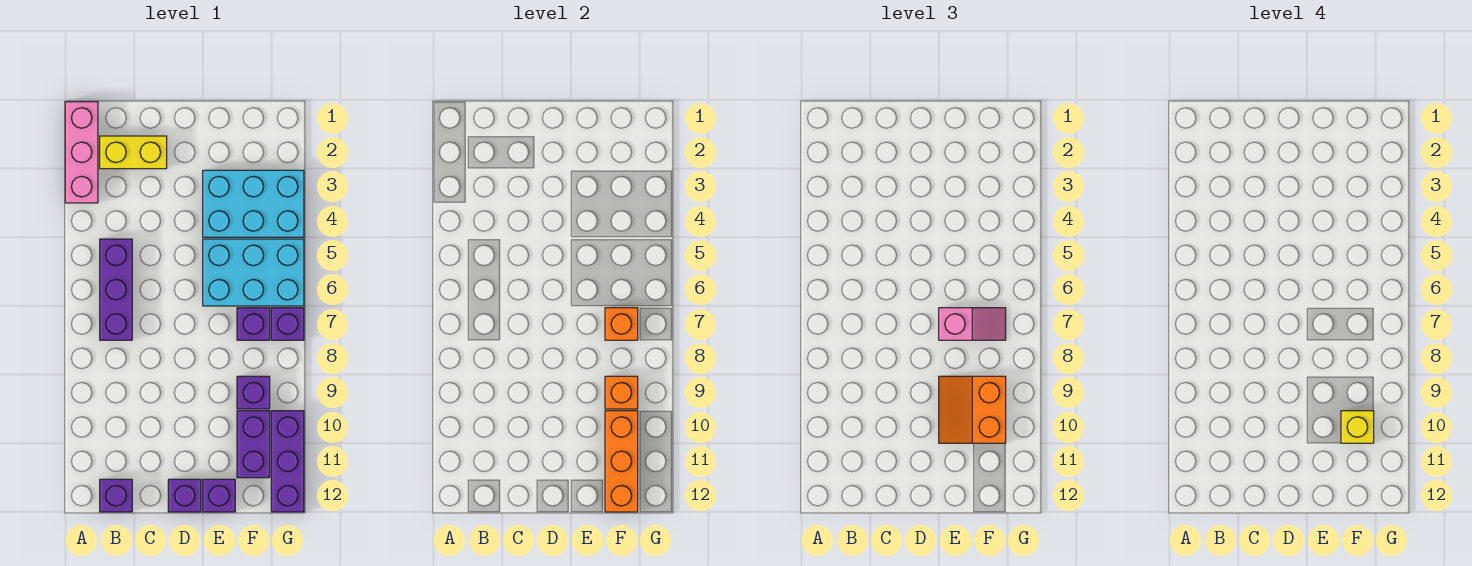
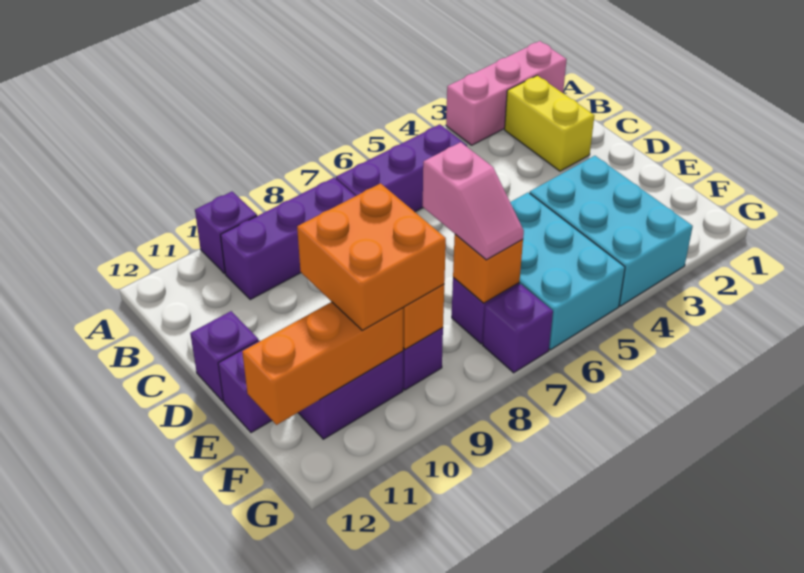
purple 1x1 brick [100,479,132,512] -> purple 1x1 brick moved to [195,192,257,273]
orange 2x2 slope [939,376,1006,443] -> orange 2x2 brick [297,183,446,331]
yellow 1x1 brick [1341,411,1374,443] -> none
purple 1x3 brick [271,411,304,512] -> purple 1x3 brick moved to [221,178,355,299]

